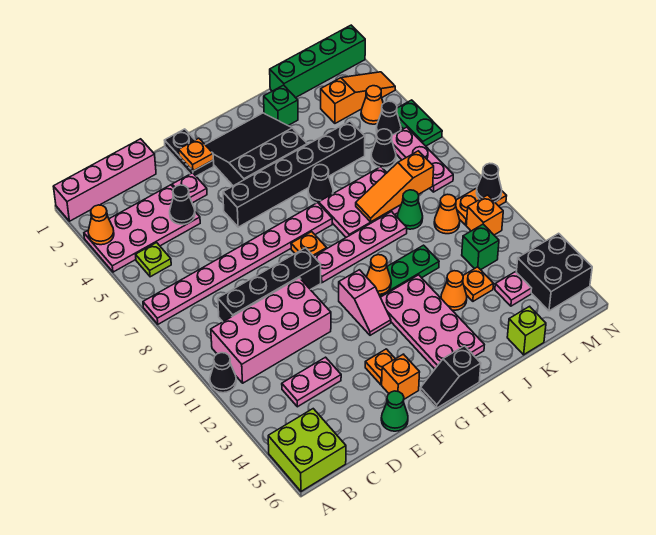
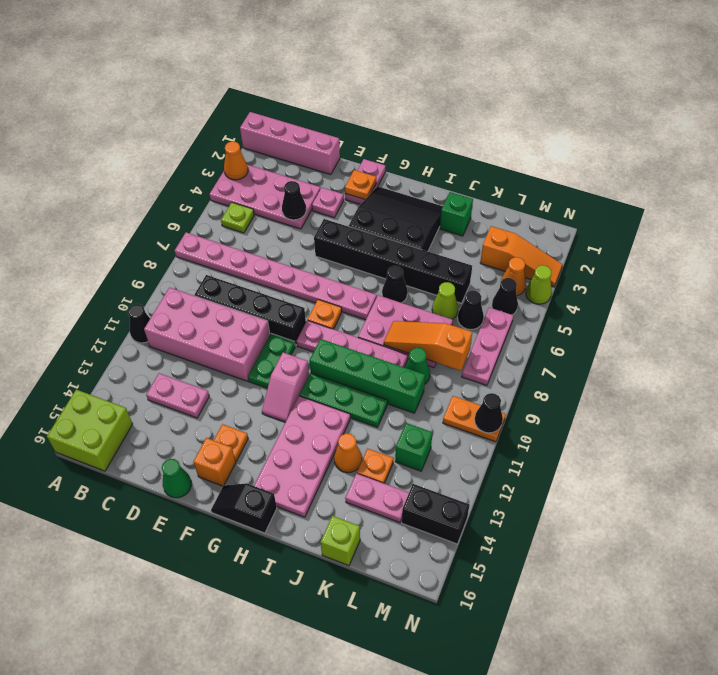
black 1x2 plate [165,129,214,176] -> pink 1x2 plate [345,159,386,205]
orange 1x1 cone [367,255,391,294] -> none
green 1x4 brick [270,25,365,98] -> green 1x4 brick moved to [310,339,425,413]
none -> lime 1x1 cone [432,282,458,319]
orange 1x1 cone [434,194,460,234] -> none
pink 1x1 plate [495,272,532,306] -> pink 1x2 plate [345,473,409,523]
orange 1x1 brick [466,195,503,235] -> none
black 2x2 brick [516,233,592,311] -> black 1x2 brick [402,484,470,544]
none -> lime 1x1 cone [526,265,552,304]
green 1x2 plate [397,100,442,146] -> green 1x2 plate moved to [248,334,295,388]

